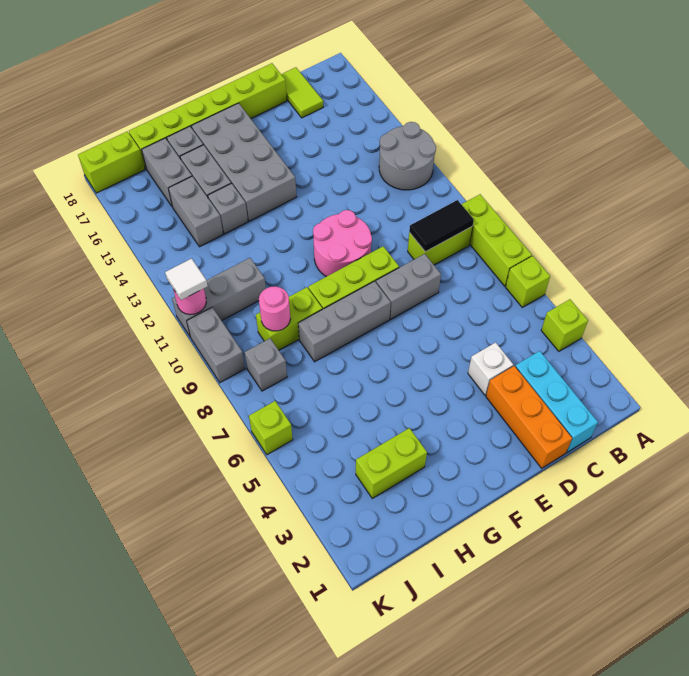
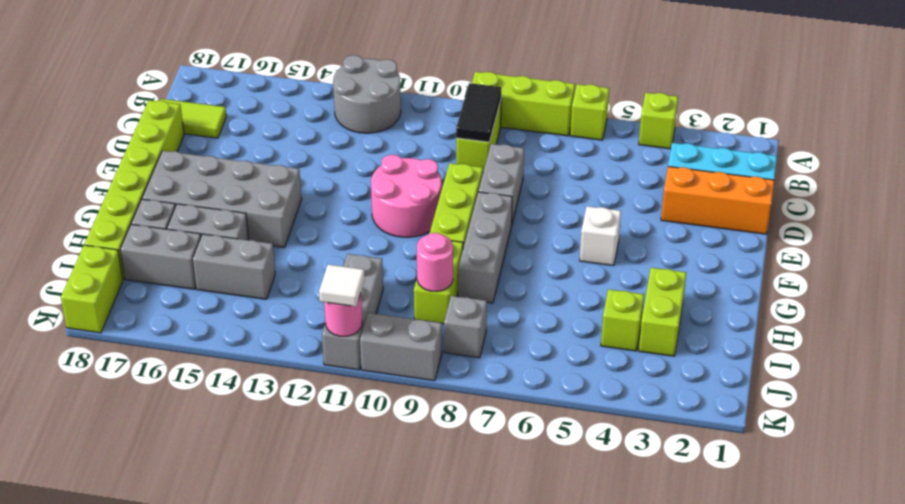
white 1x1 brick [468,342,513,395] -> white 1x1 brick moved to [580,206,621,266]
grey 1x1 brick [208,183,248,234] -> none
lime 1x1 brick [249,401,293,455] -> lime 1x1 brick moved to [601,289,644,351]

